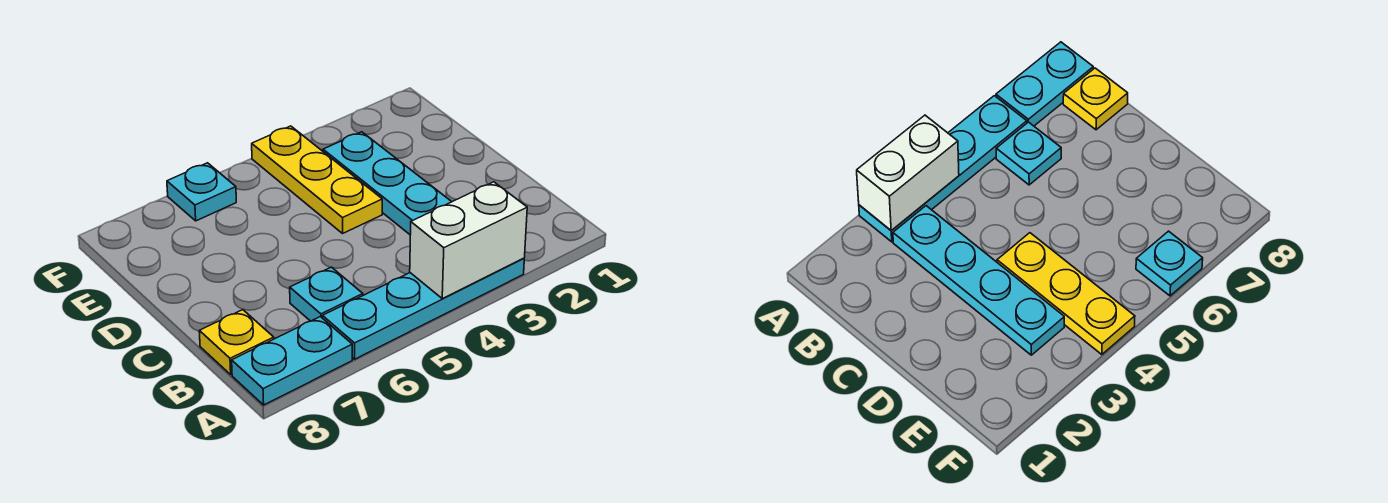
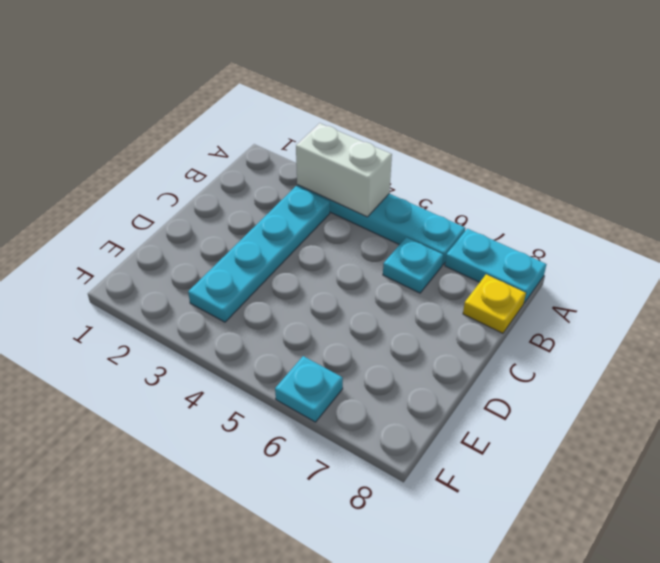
yellow 1x3 plate [252,126,382,233] -> none

